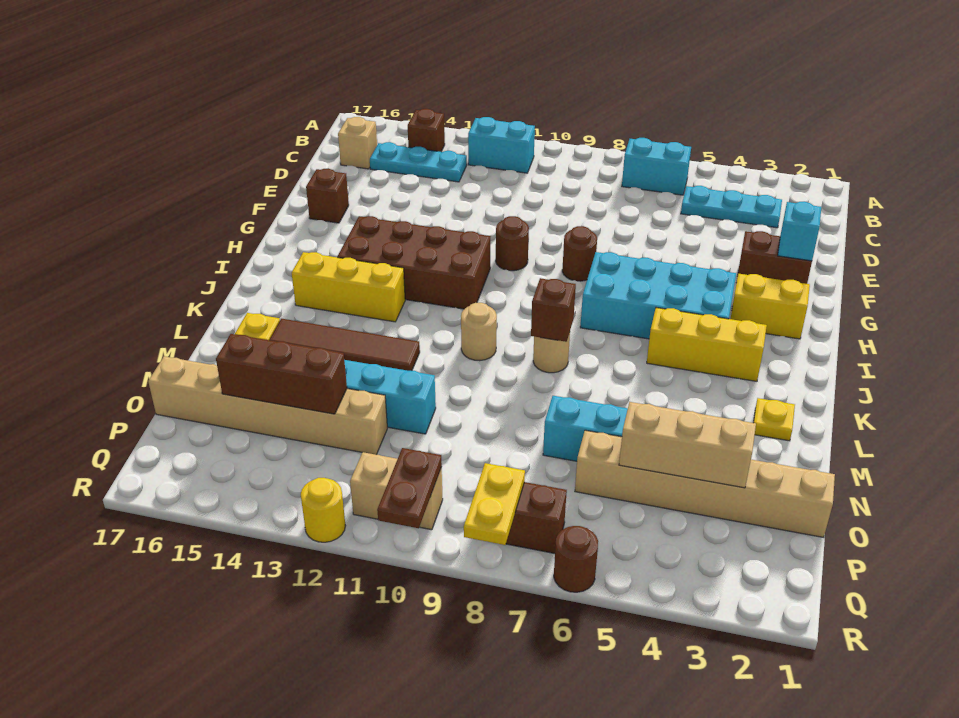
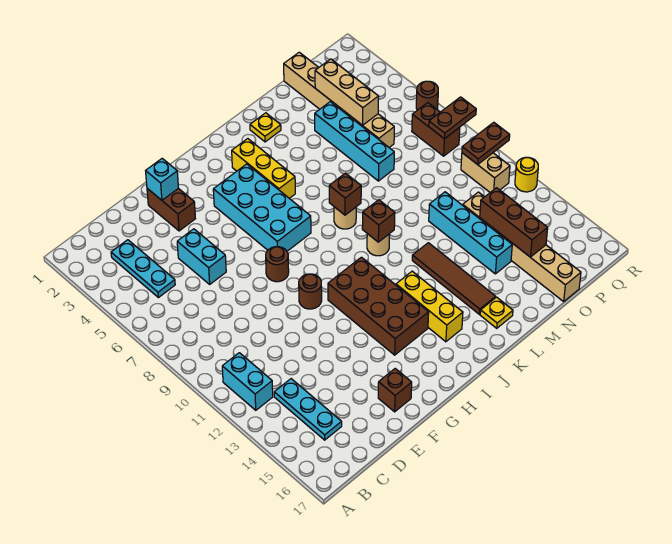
cyan 1x2 brick [622,138,691,195] -> cyan 1x2 brick moved to [177,229,226,284]
brown 1x1 brick [408,109,445,152] -> brown 1x1 brick moved to [362,200,395,242]
tan 1x1 brick [338,117,377,169] -> none
yellow 1x2 brick [731,274,810,339] -> none
yellow 1x2 plate [464,463,525,545] -> brown 1x2 plate [429,97,476,139]

